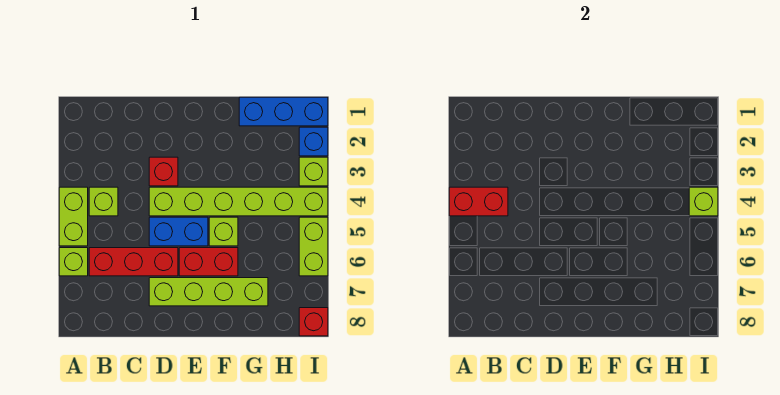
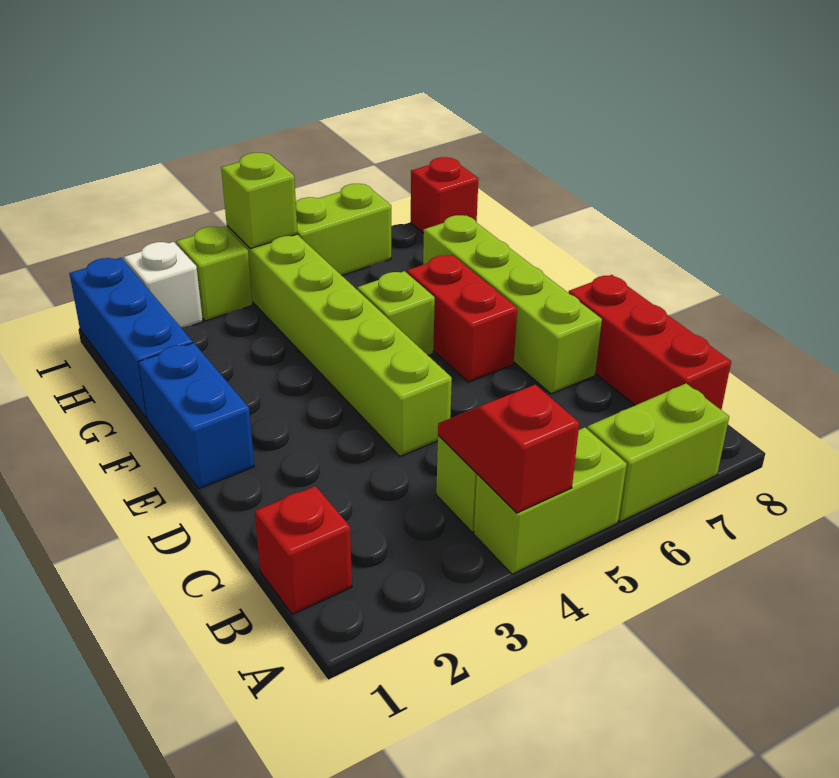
red 1x2 brick [449,187,508,216] -> red 1x2 slope [438,385,579,513]
lime 1x1 brick [59,248,88,276] -> lime 1x2 brick [587,383,729,522]
red 1x3 brick [89,248,178,276] -> red 1x3 brick moved to [569,275,731,410]
red 1x1 brick [149,157,178,186] -> red 1x1 brick moved to [255,486,352,615]
blue 1x2 brick [149,217,208,246] -> blue 1x2 brick moved to [138,343,254,488]
blue 1x1 brick [299,127,328,156] -> white 1x1 brick [124,242,203,328]

